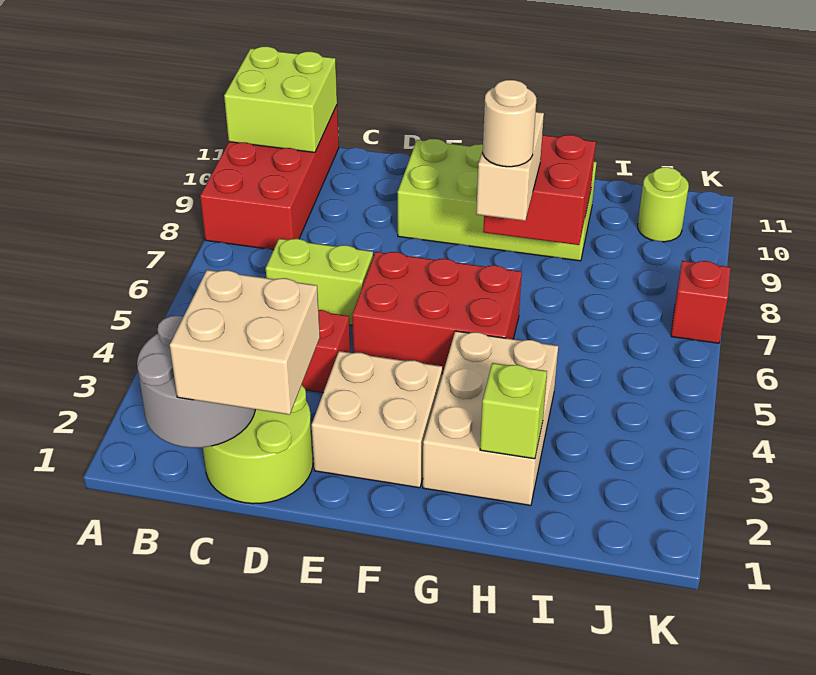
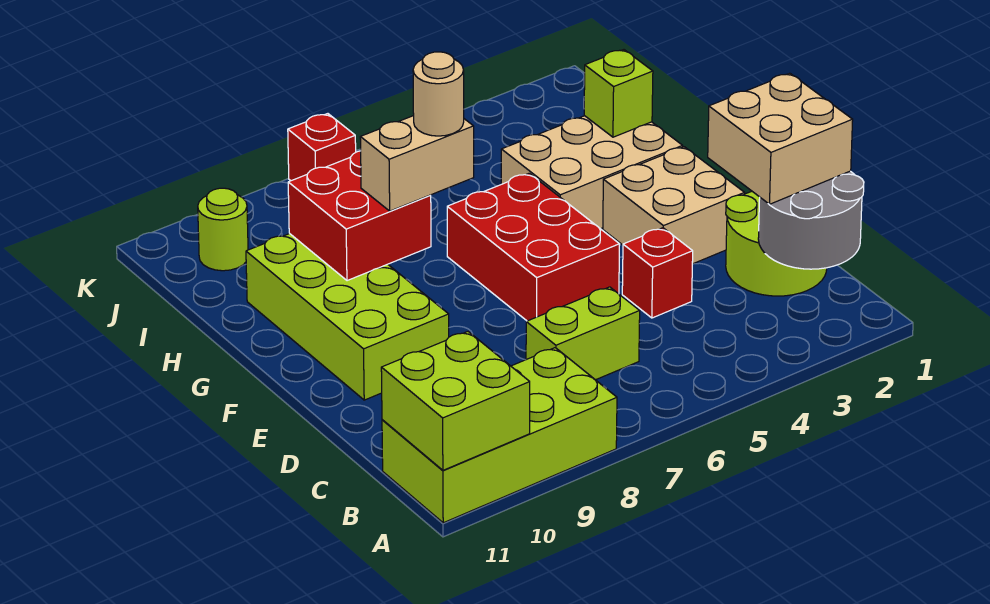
red 2x4 brick [200,105,339,250] -> lime 2x4 brick [382,348,617,523]
lime 1x2 brick [266,239,373,325] -> lime 1x2 brick turned to [526,287,640,380]

